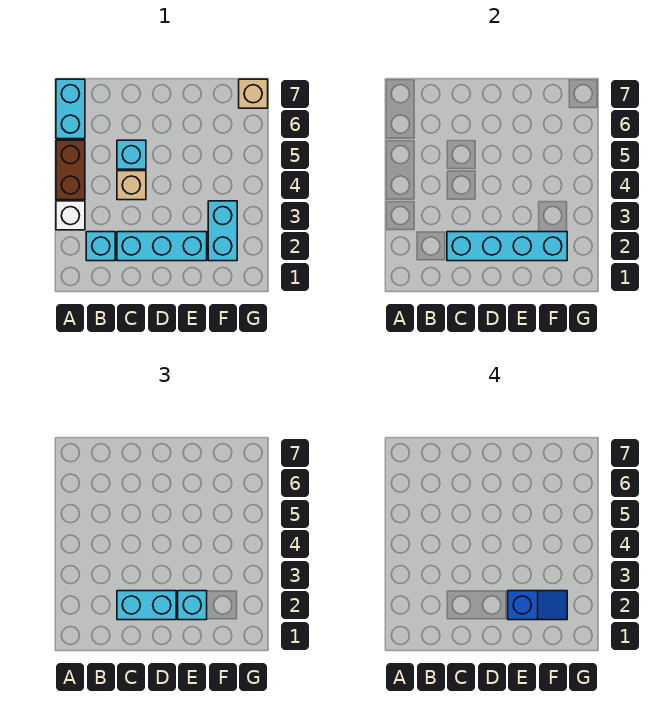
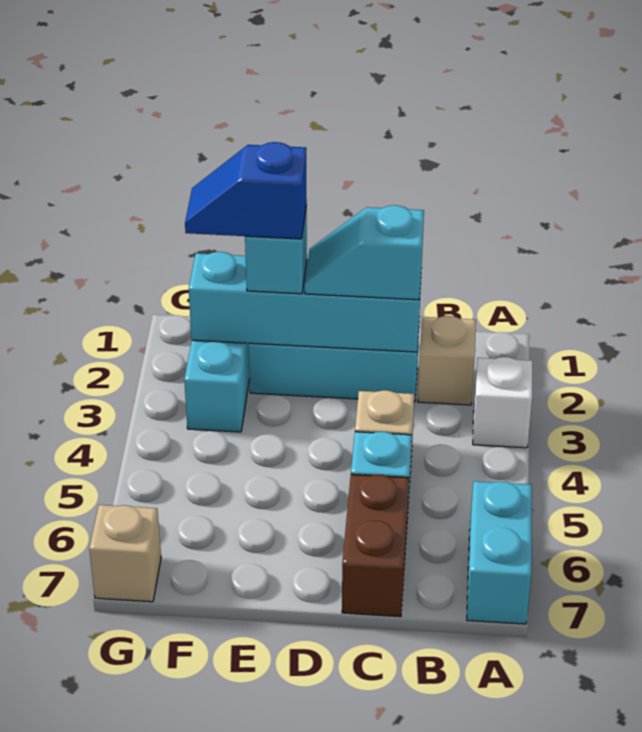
brown 1x2 brick [56,140,85,200] -> brown 1x2 brick moved to [342,474,409,617]
cyan 1x1 brick [86,232,115,261] -> tan 1x1 brick [418,316,476,405]
cyan 1x2 brick [117,591,176,620] -> cyan 1x2 slope [305,205,424,300]

